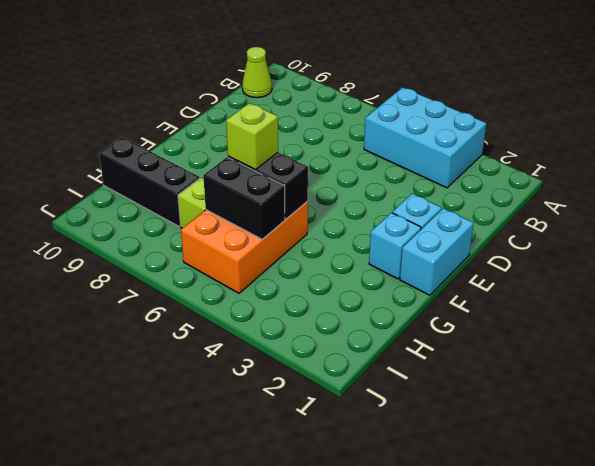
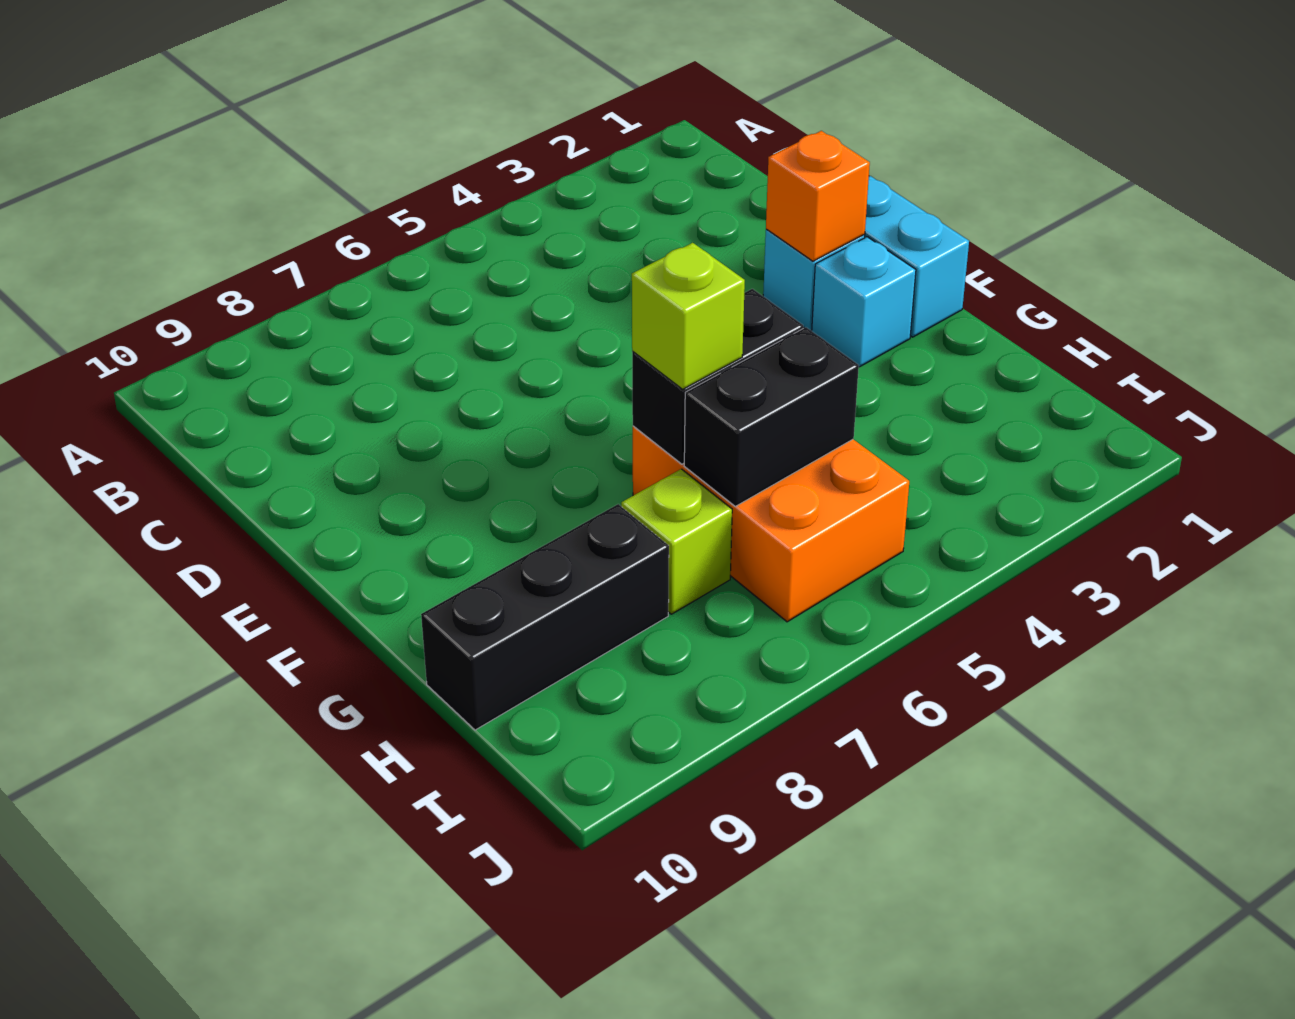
cyan 2x3 brick [364,87,486,188] -> none
lime 1x1 cone [242,47,272,98] -> none
none -> orange 1x1 brick [766,131,870,261]

